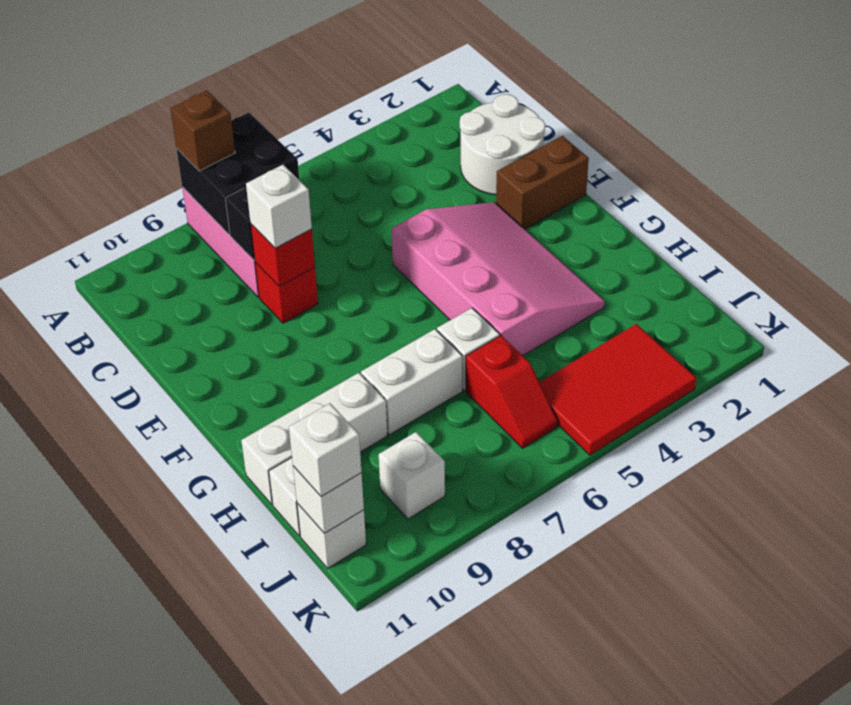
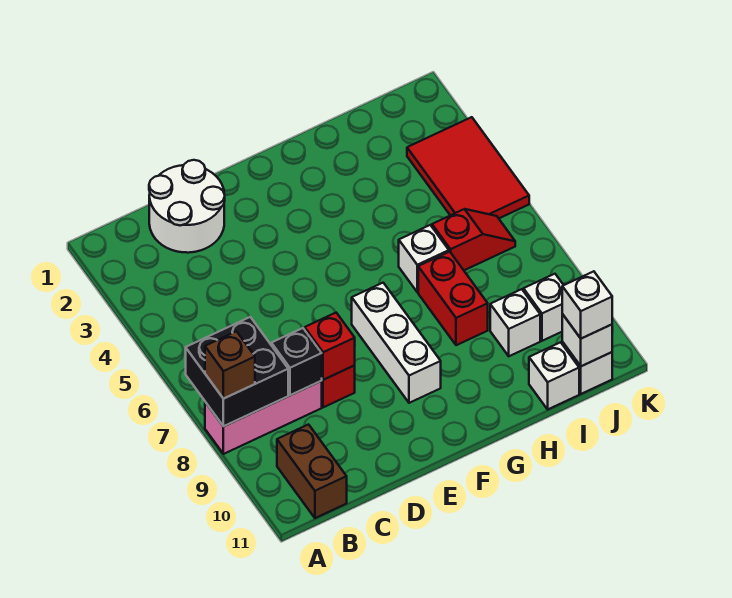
white 1x1 brick [246,165,312,248] -> white 1x1 brick moved to [490,289,540,356]
brown 1x2 brick [496,136,589,229] -> brown 1x2 brick moved to [277,425,347,518]
pink 3x4 slope [392,202,605,356] -> none
white 1x2 brick [361,329,462,435] -> red 1x2 brick [418,252,488,345]
white 1x3 brick [241,373,388,504] -> white 1x3 brick moved to [352,283,441,403]

